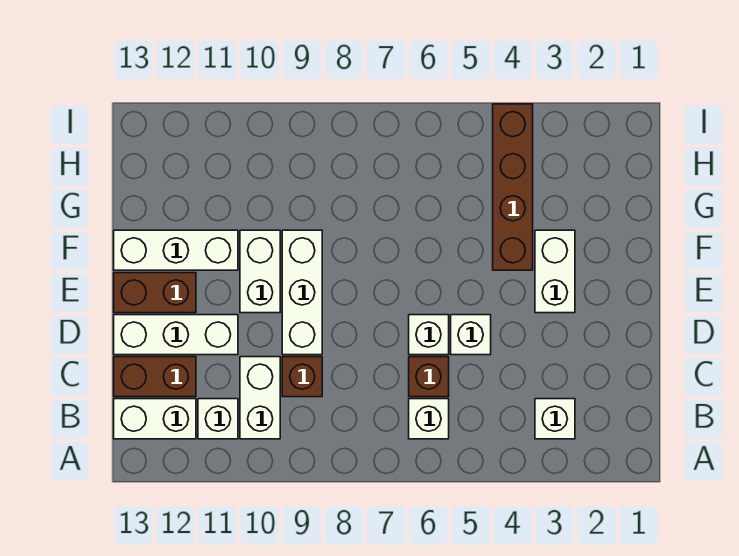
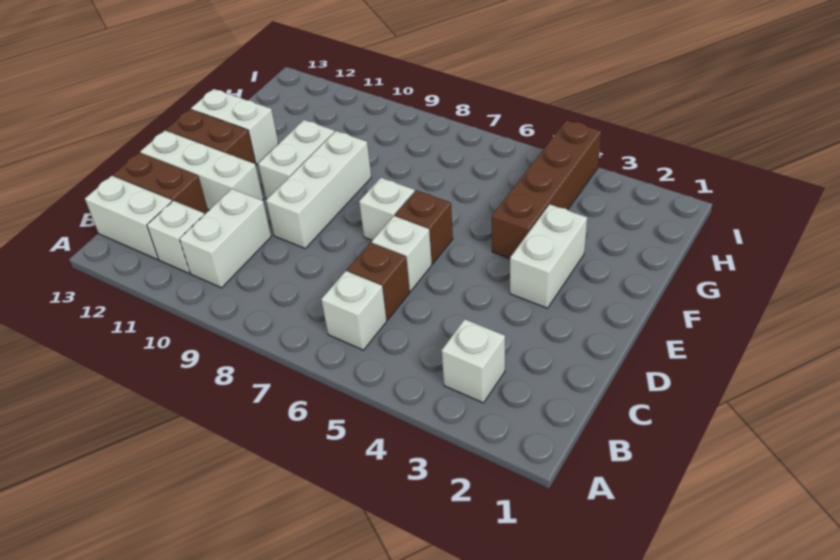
brown 1x1 brick [282,357,322,397] -> brown 1x1 brick moved to [395,190,453,264]
white 1x1 brick [451,315,491,355] -> white 1x1 brick moved to [359,178,415,240]
white 1x3 brick [114,230,238,270] -> white 1x2 brick [191,89,278,164]

